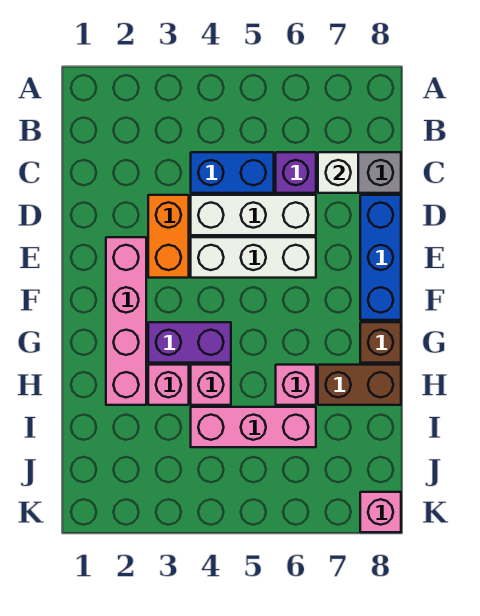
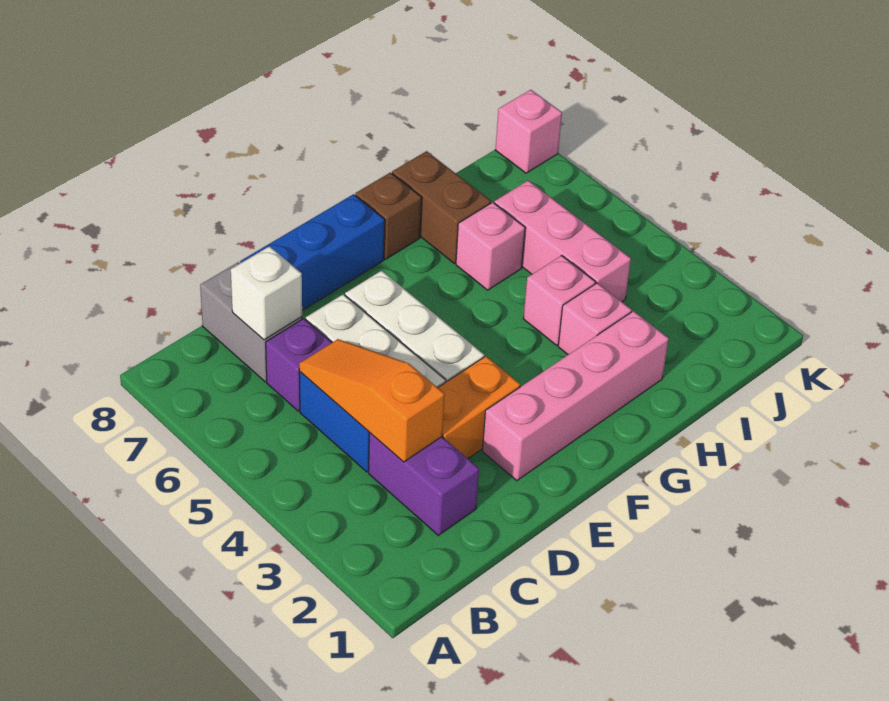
none -> orange 1x3 slope [299,339,445,462]
purple 1x2 brick [148,322,231,363] -> purple 1x2 brick moved to [369,433,479,535]

